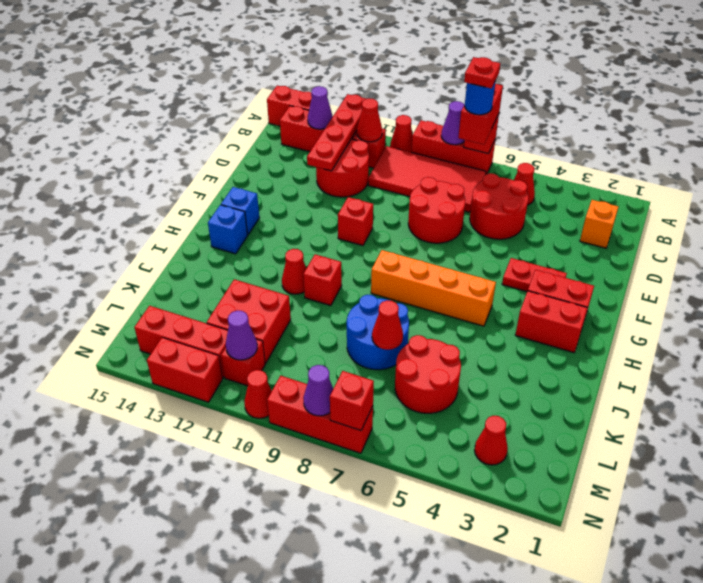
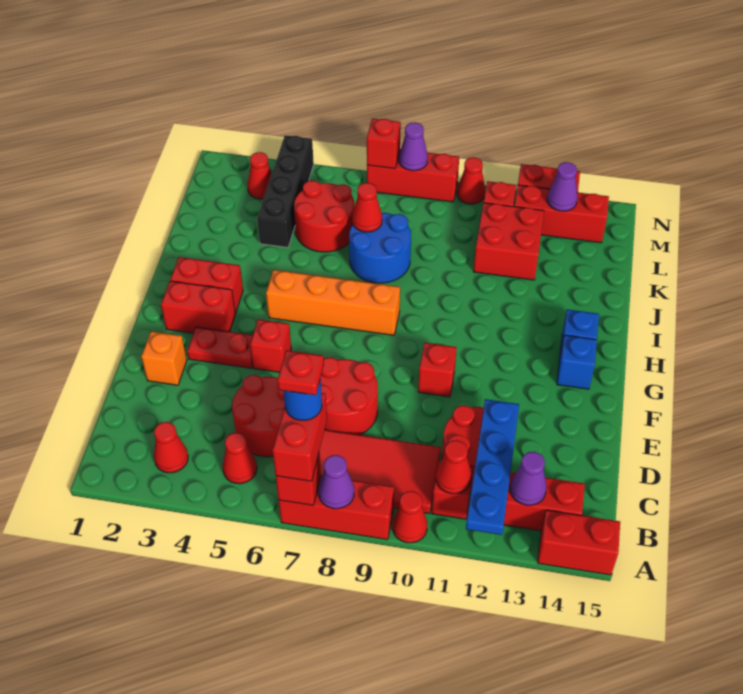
red 1x4 plate [307,94,366,171] -> blue 1x4 plate [466,399,519,535]
orange 1x1 brick [580,200,618,248] -> orange 1x1 brick moved to [141,331,187,385]
red 1x1 brick [303,254,342,306] -> red 1x1 brick moved to [250,319,291,372]
red 1x1 cone [282,249,306,294] -> red 1x1 cone moved to [154,422,188,473]
none -> black 1x4 brick [257,135,314,248]
purple 1x1 cone [226,311,257,360] -> purple 1x1 cone moved to [547,162,578,211]

